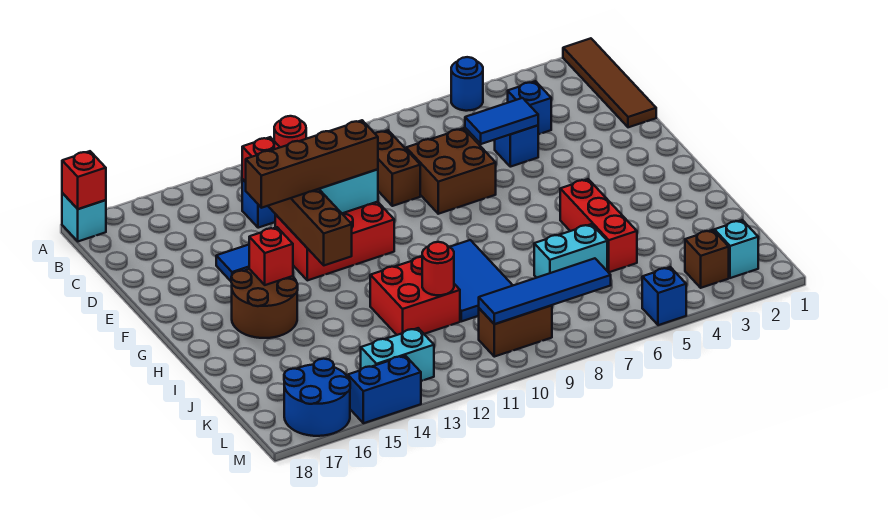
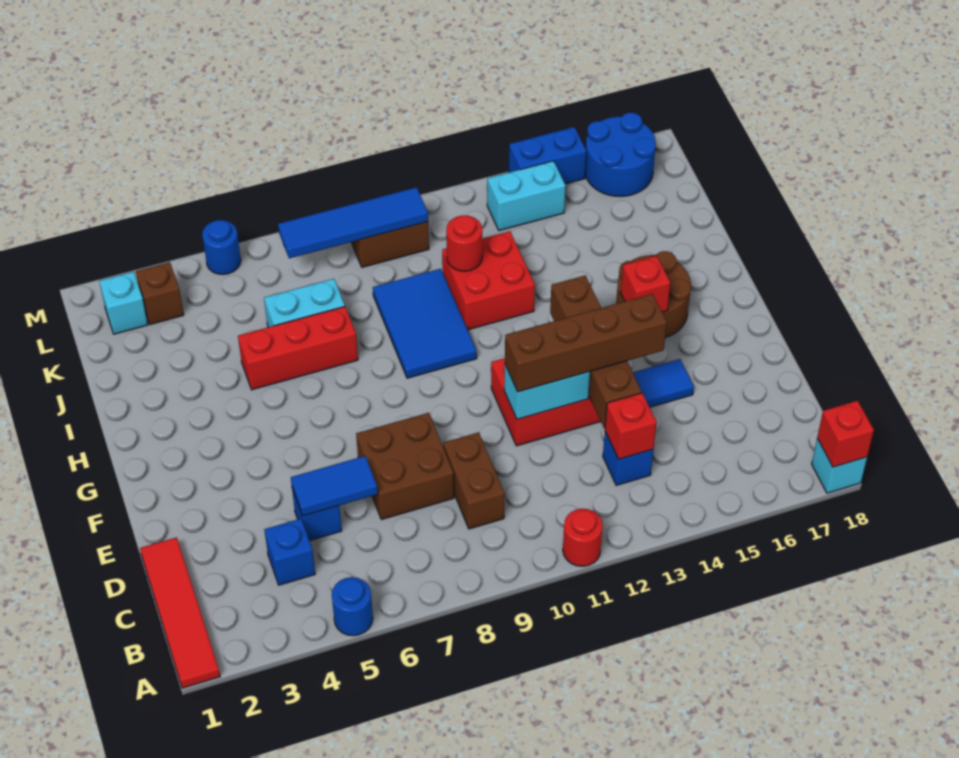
brown 1x4 tile [563,38,656,127] -> red 1x4 tile [140,537,220,688]
red 1x3 brick [560,179,637,272] -> red 1x3 brick turned to [238,307,358,390]
blue 1x1 brick [642,267,686,325] -> blue 1x1 round brick [202,220,241,275]

